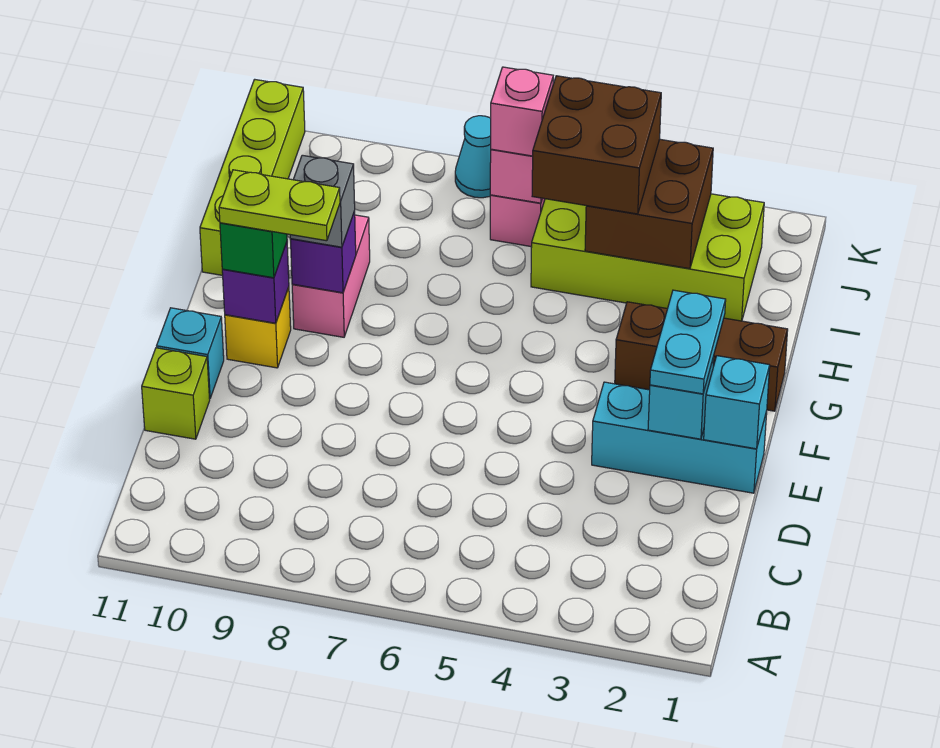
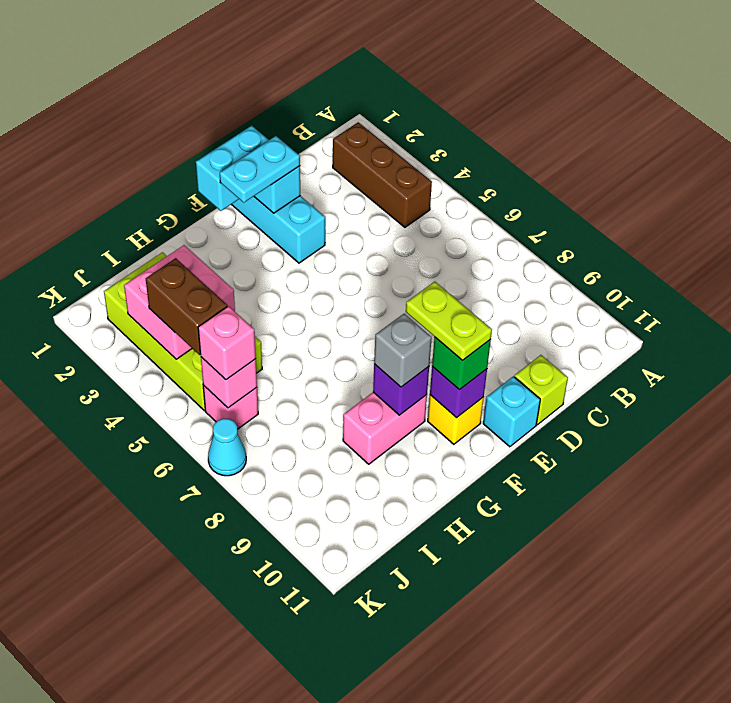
cyan 1x1 brick [704,356,770,449] -> cyan 1x2 brick [196,126,269,211]
brown 1x3 brick [615,302,788,411] -> brown 1x3 brick moved to [333,122,432,227]
lime 1x4 brick [200,79,305,275] -> none
brown 2x2 brick [585,139,713,269] -> pink 2x2 brick [124,245,235,359]
brown 2x2 brick [532,76,661,214] -> brown 1x2 brick [146,258,227,355]

